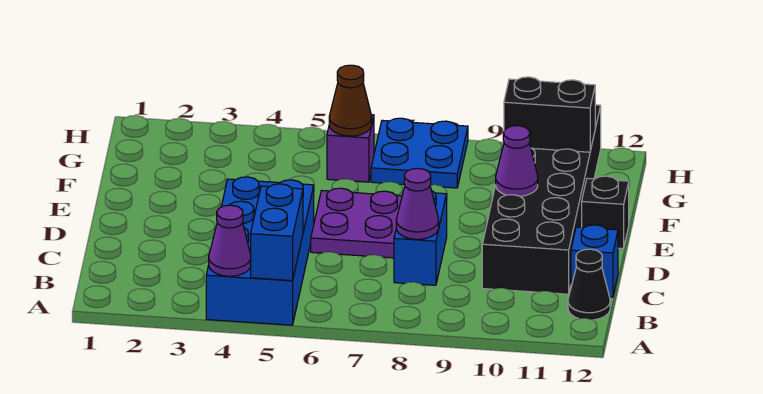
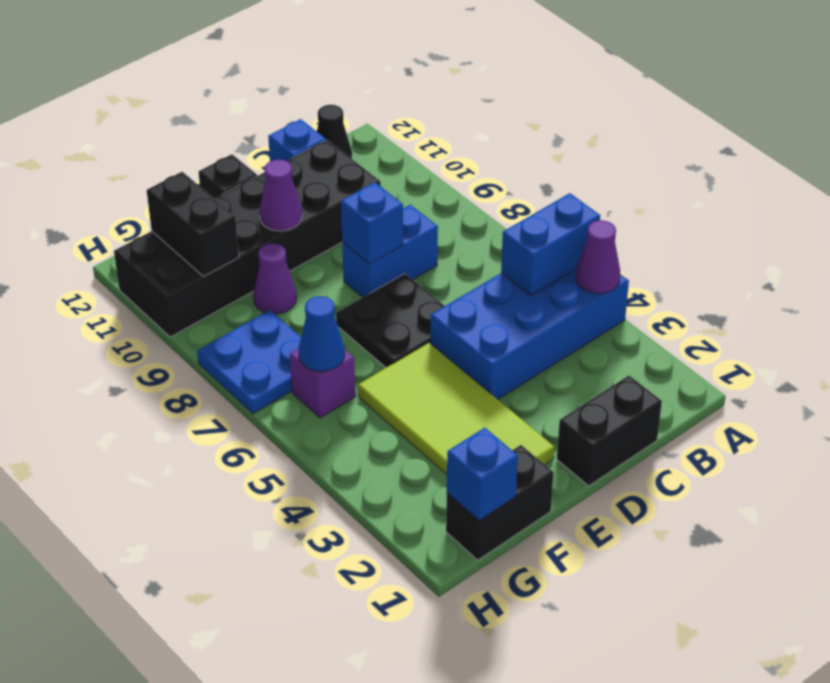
none -> black 1x2 brick [557,376,662,486]
purple 1x1 cone [396,168,439,239] -> purple 1x1 cone moved to [253,244,297,314]
purple 2x2 plate [311,188,402,258] -> black 2x2 plate [336,274,444,368]
none -> blue 1x1 brick [341,182,403,264]
none -> lime 2x4 tile [358,343,554,474]
none -> black 1x2 brick [446,445,554,560]
none -> blue 1x1 brick [447,428,518,521]
brown 1x1 cone [329,65,372,136] -> blue 1x1 cone [299,296,345,371]

